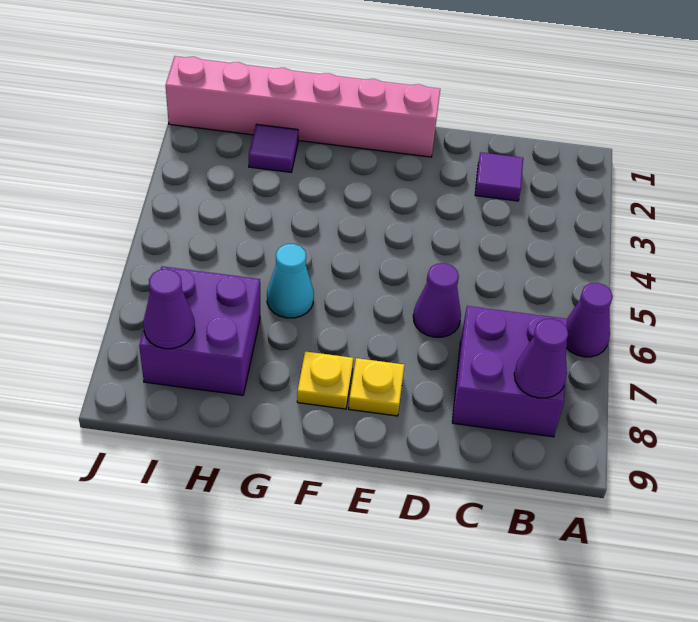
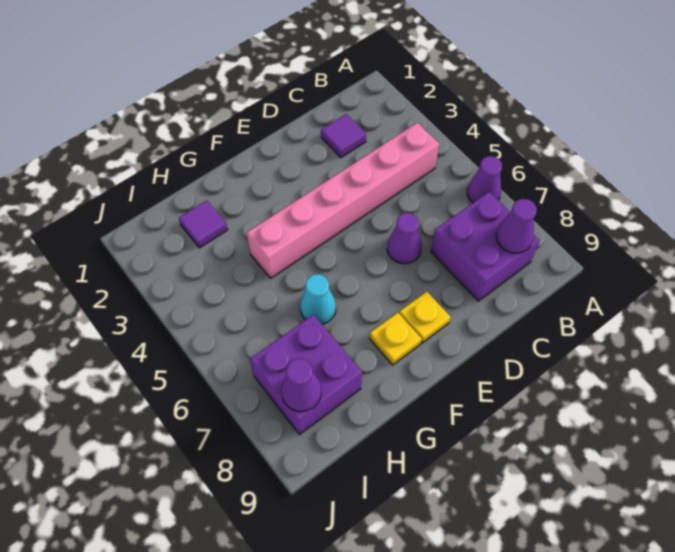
pink 1x6 brick [166,56,440,157] -> pink 1x6 brick moved to [247,123,439,278]

